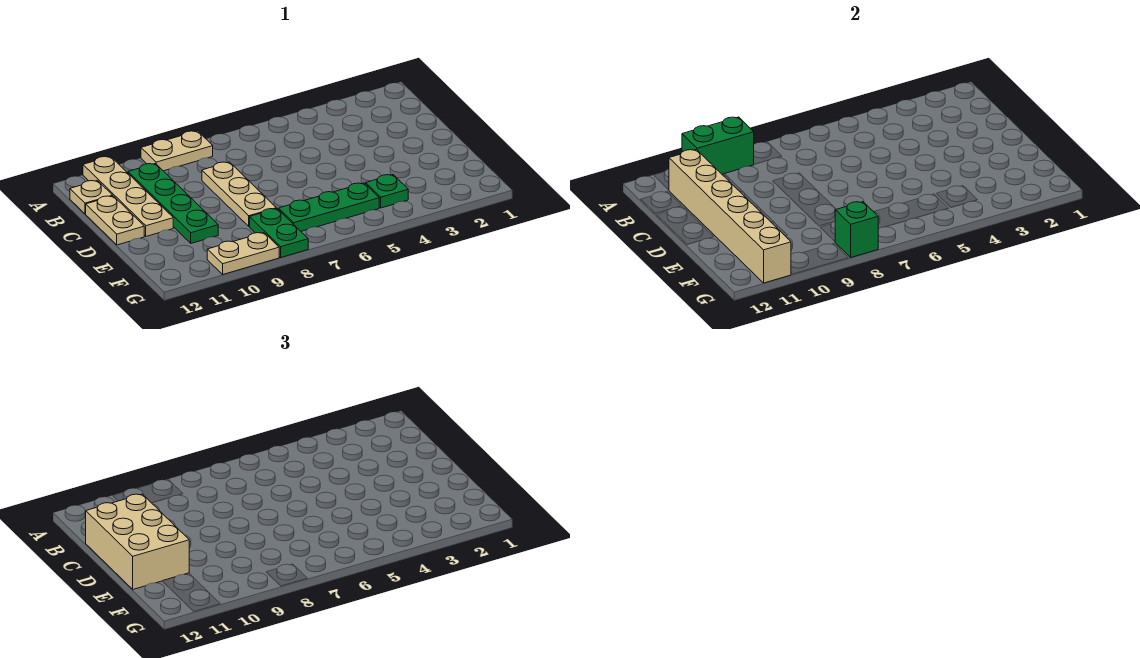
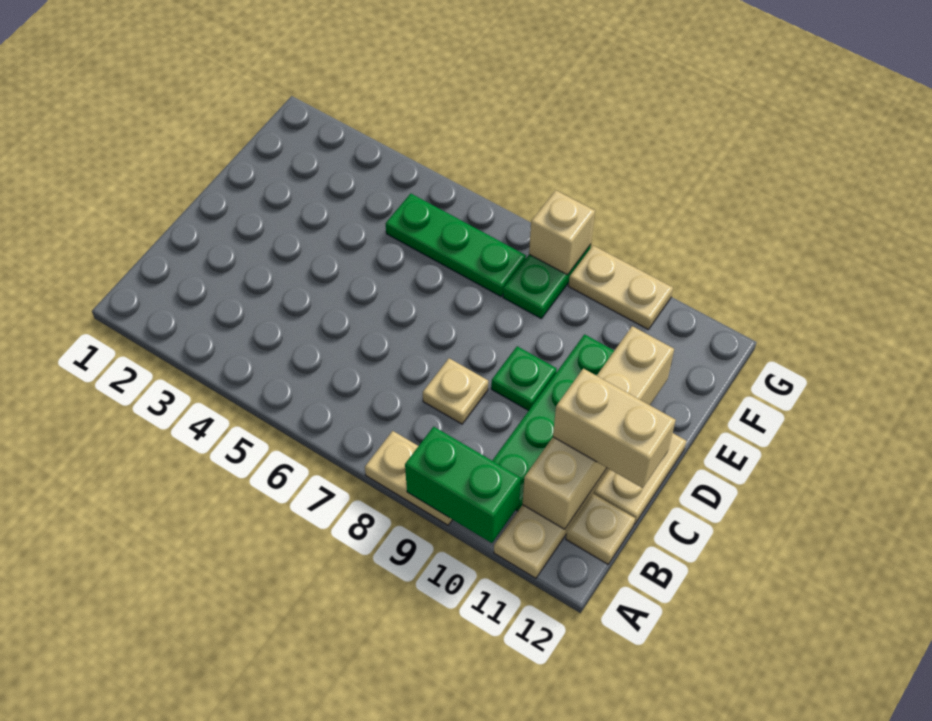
tan 1x6 brick [669,150,791,283] -> tan 1x4 brick [522,326,674,529]
tan 1x3 plate [202,162,276,226] -> tan 1x1 plate [423,358,488,424]
tan 2x3 brick [86,494,189,589] -> tan 1x2 brick [553,368,676,488]
green 1x1 plate [366,175,408,208] -> green 1x1 plate moved to [491,346,557,411]
green 1x1 brick [835,202,878,257] -> tan 1x1 brick [529,190,595,275]

